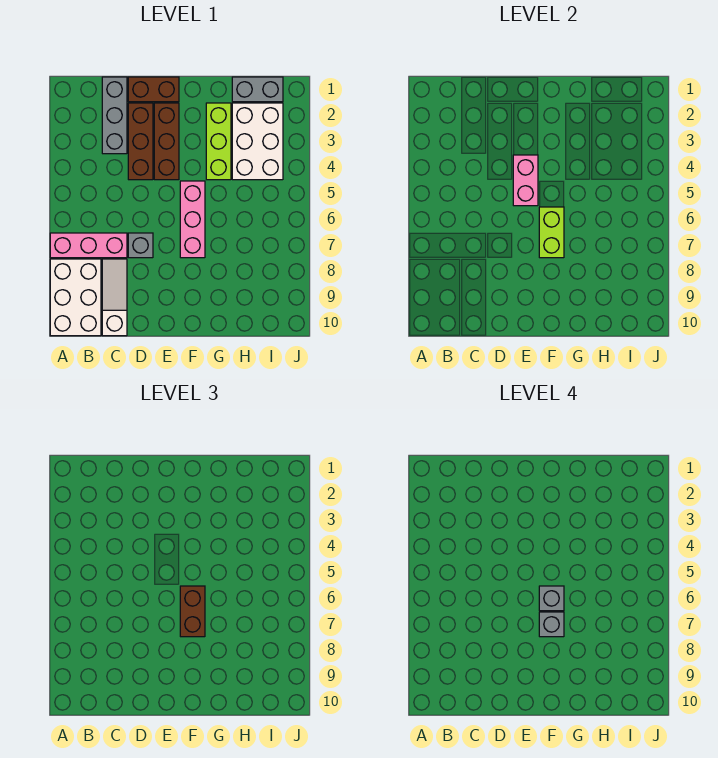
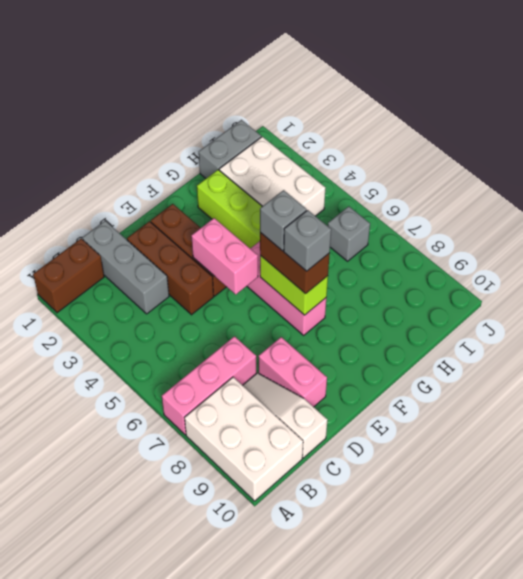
brown 1x2 brick [128,77,179,102] -> brown 1x2 brick moved to [33,239,104,313]
grey 1x1 brick [128,233,153,258] -> grey 1x1 brick moved to [328,206,370,261]
none -> pink 1x2 brick [259,337,327,407]

